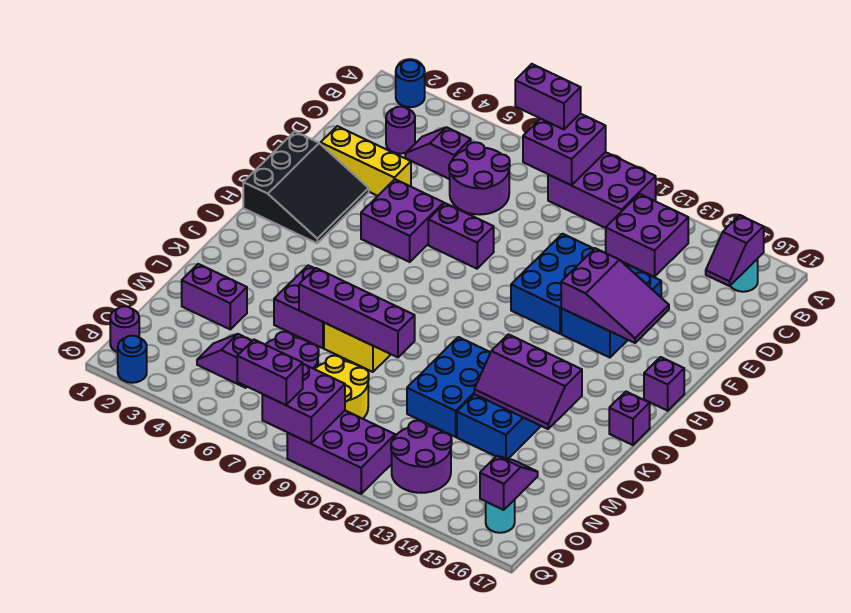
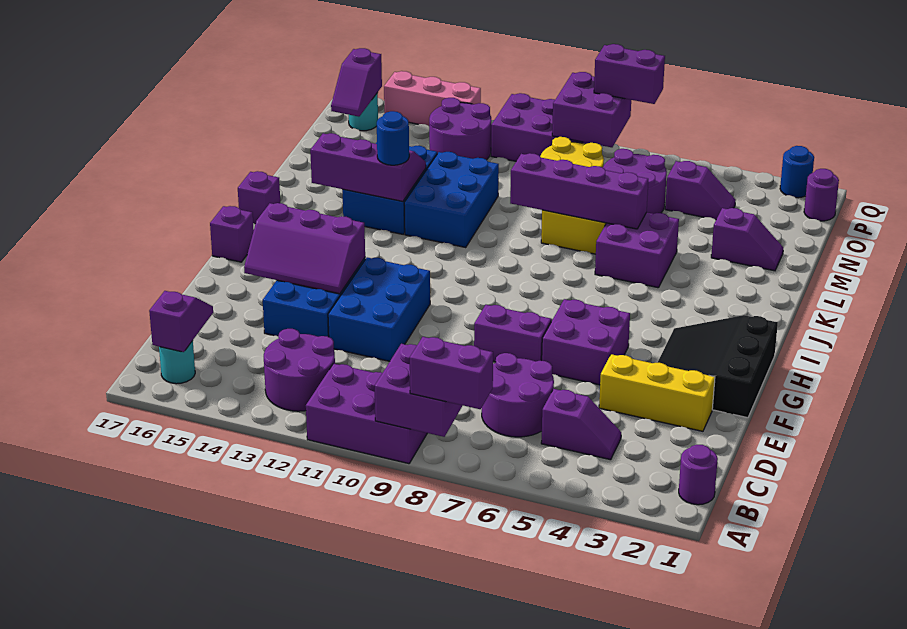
blue 1x1 round brick [396,60,425,107] -> blue 1x1 round brick moved to [377,111,409,165]
purple 2x2 brick [606,194,688,277] -> purple 2x2 round brick [264,329,335,411]
purple 1x1 round brick [386,106,415,154] -> purple 1x1 round brick moved to [679,445,718,505]
purple 2x3 slope [561,248,669,343] -> purple 2x3 slope turned to [244,203,365,294]
purple 1x2 brick [182,264,247,329] -> purple 1x2 slope [711,208,784,271]
none -> pink 1x3 brick [384,71,481,126]

